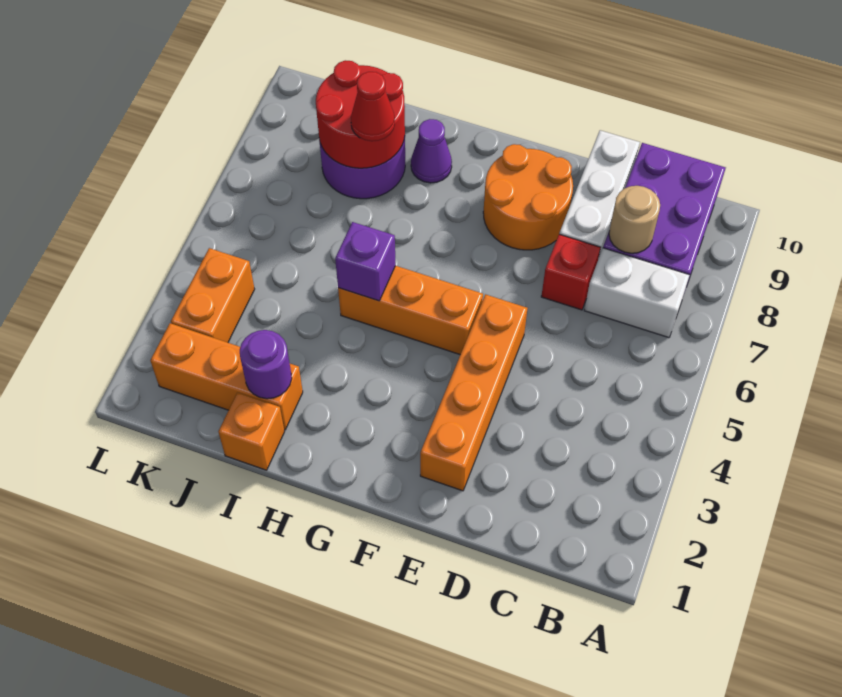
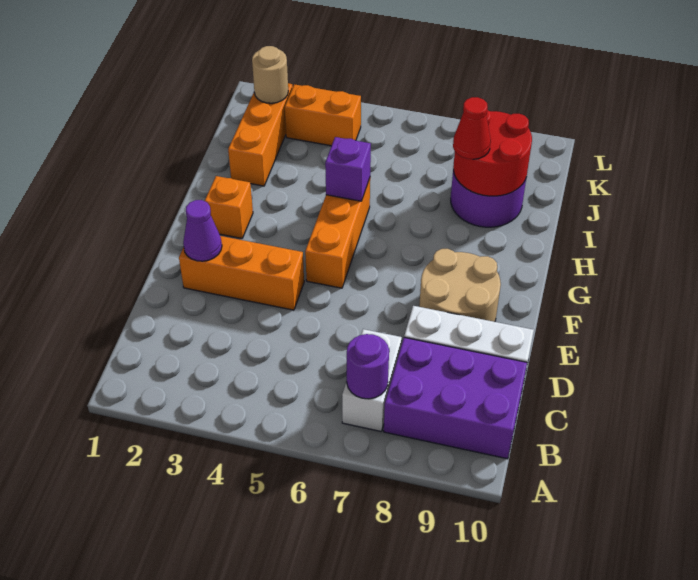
tan 1x1 round brick [609,186,660,253] -> tan 1x1 round brick moved to [252,46,288,103]
red 1x1 brick [541,234,601,310] -> none
orange 1x4 brick [420,294,527,491] -> orange 1x3 brick [179,236,304,310]
orange 2x2 round brick [483,144,573,250] -> tan 2x2 round brick [419,249,501,322]
purple 1x1 cone [411,119,452,183] -> purple 1x1 cone moved to [183,200,222,261]
orange 1x1 brick [218,393,285,470] -> orange 1x1 brick moved to [205,176,253,238]
purple 1x1 round brick [240,330,292,399] -> purple 1x1 round brick moved to [347,334,389,399]

